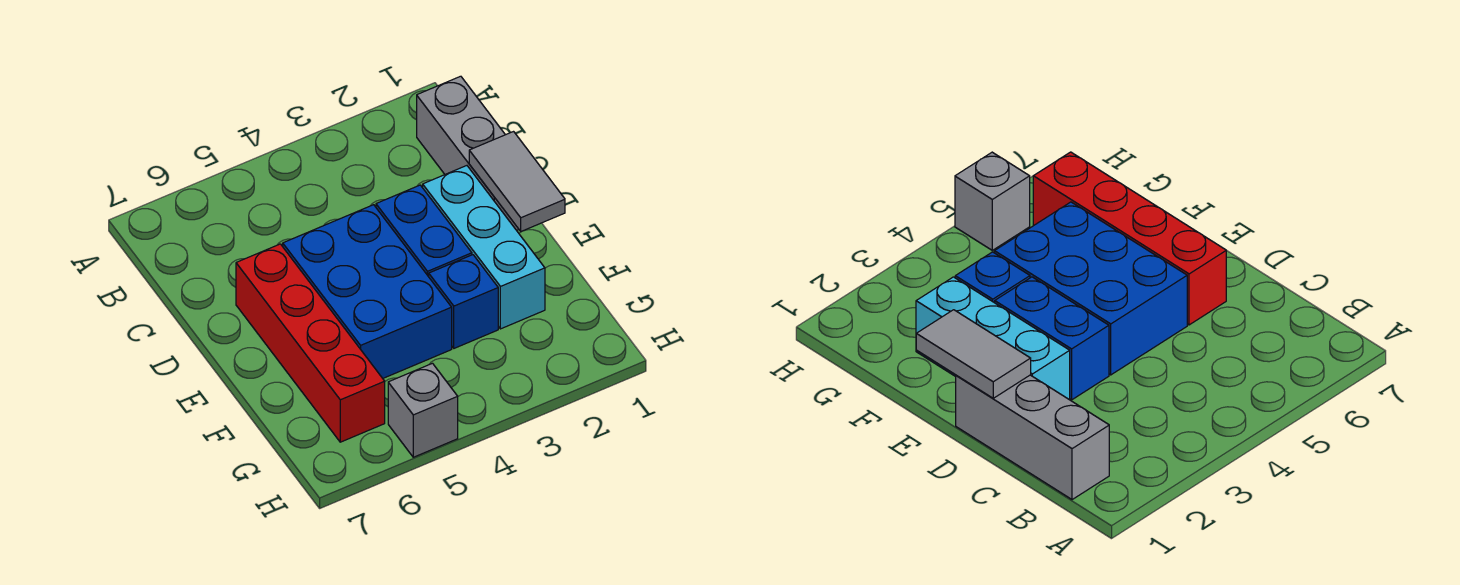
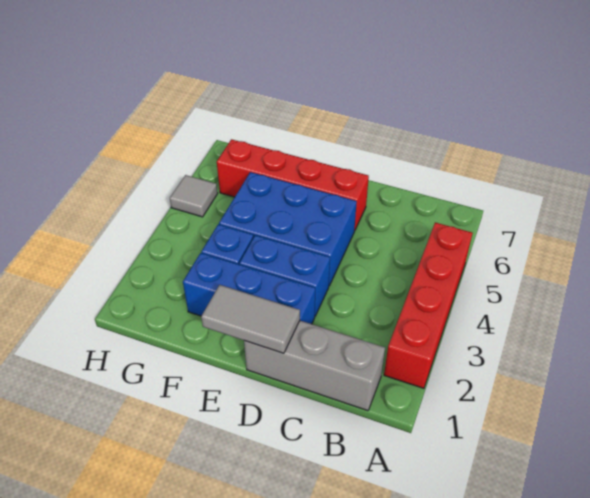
none -> red 1x4 brick [384,223,472,388]
cyan 1x3 brick [423,166,545,329] -> blue 1x3 brick [183,253,315,324]
grey 1x1 brick [388,363,458,457] -> grey 1x1 tile [170,175,218,217]

